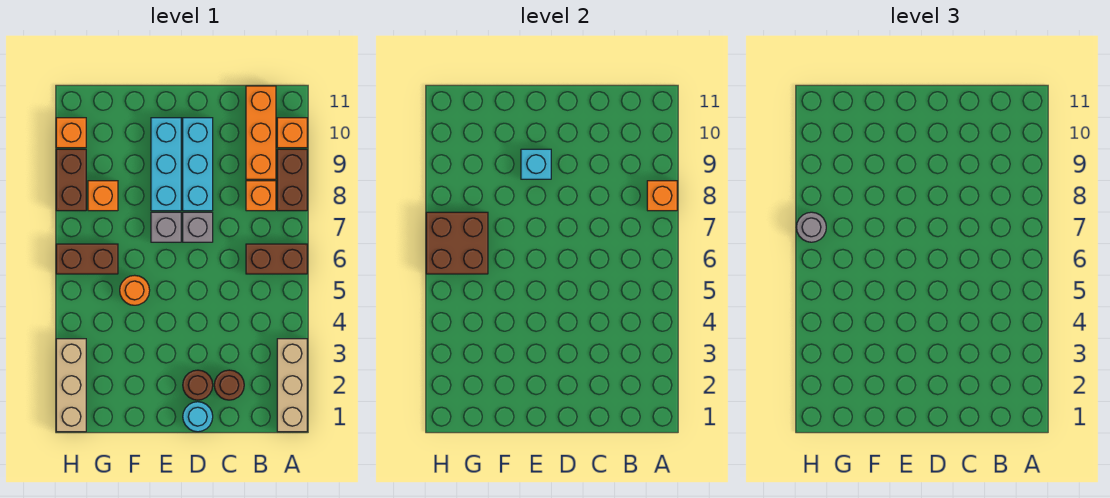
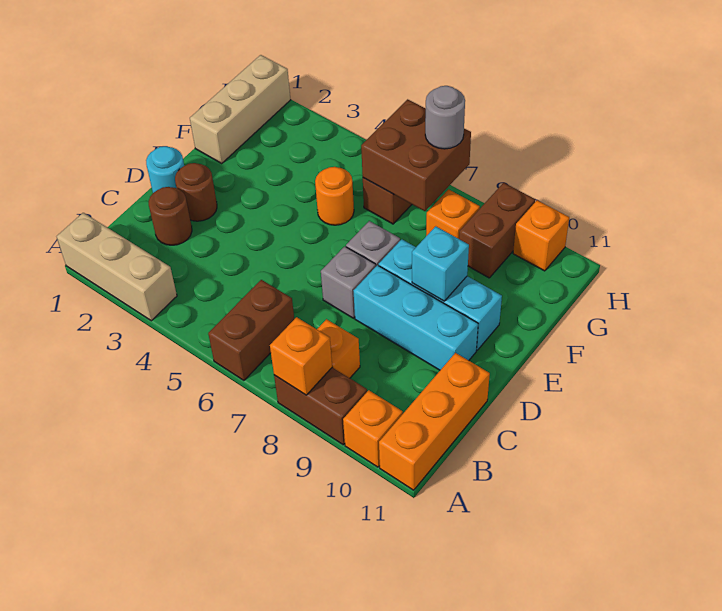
orange 1x3 brick [246,86,276,179] -> orange 1x3 brick turned to [379,353,490,490]
tan 1x3 brick [56,339,86,432] -> tan 1x3 brick turned to [190,55,291,163]
brown 1x2 brick [56,149,86,211] -> brown 1x2 brick turned to [459,183,535,278]

